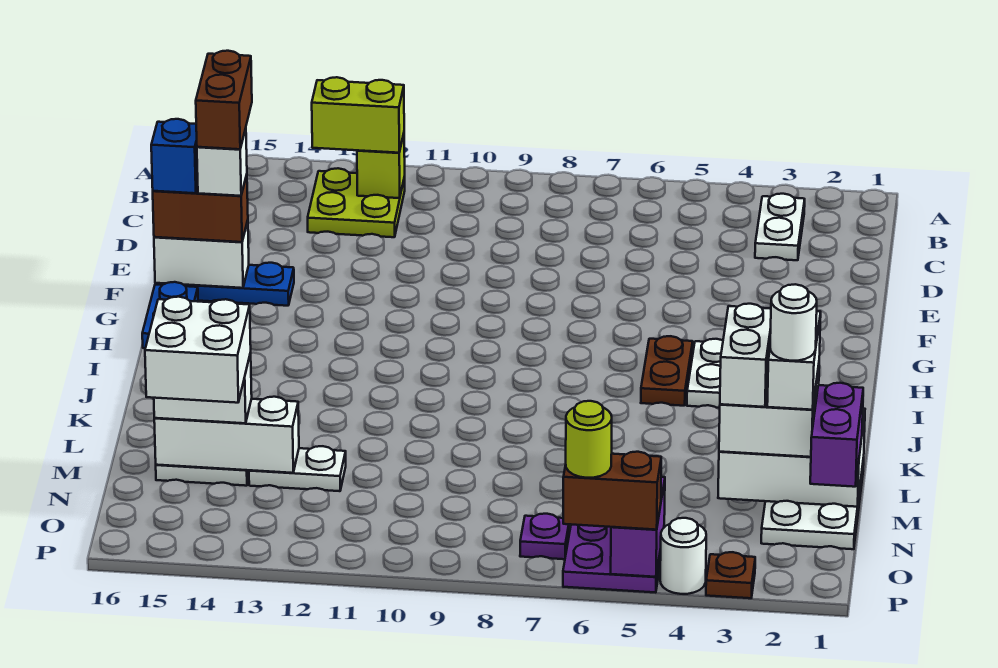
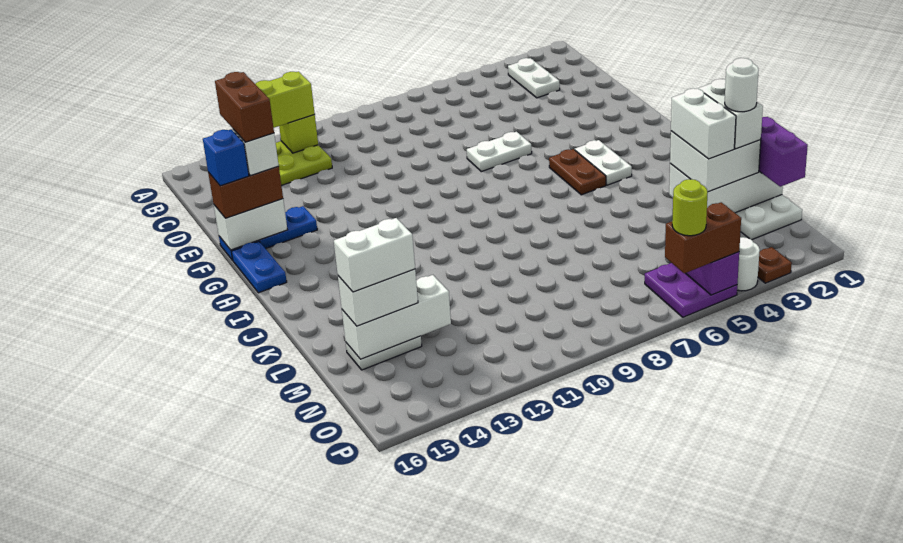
white 1x2 plate [249,446,346,491] -> white 1x2 plate moved to [467,132,532,172]
white 2x2 brick [145,297,251,403] -> white 1x2 brick [334,218,415,292]
purple 1x1 plate [520,514,570,559] -> none

